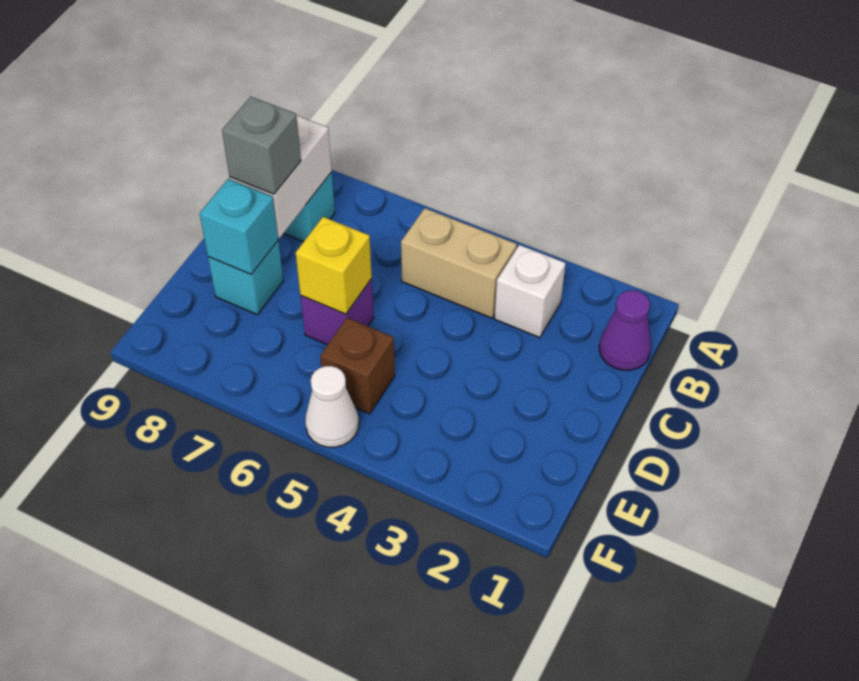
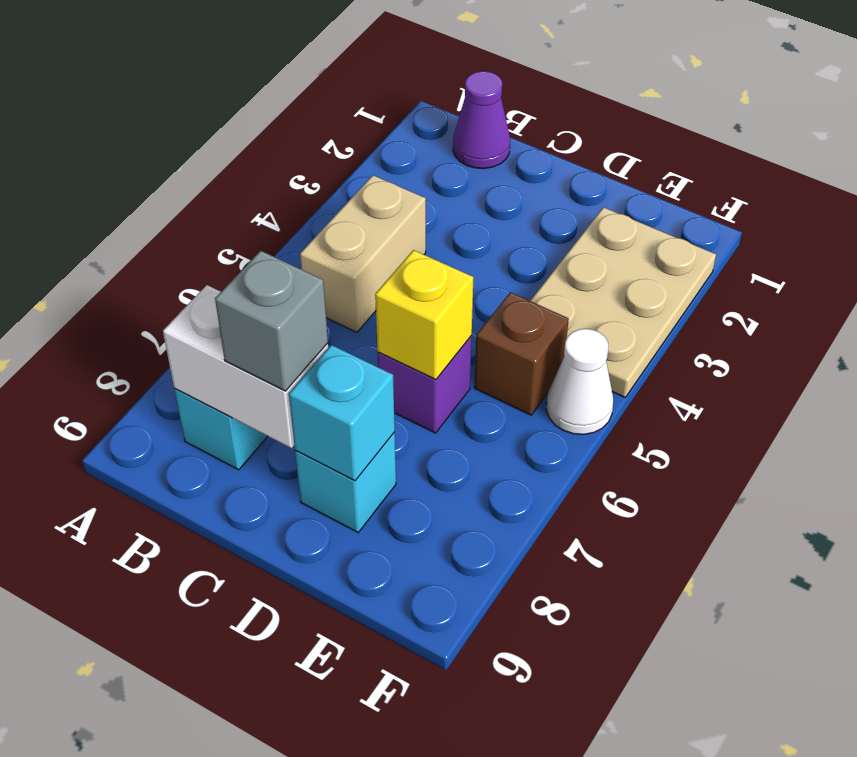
white 1x1 brick [495,245,566,338] -> none
none -> tan 2x3 plate [530,207,716,397]

